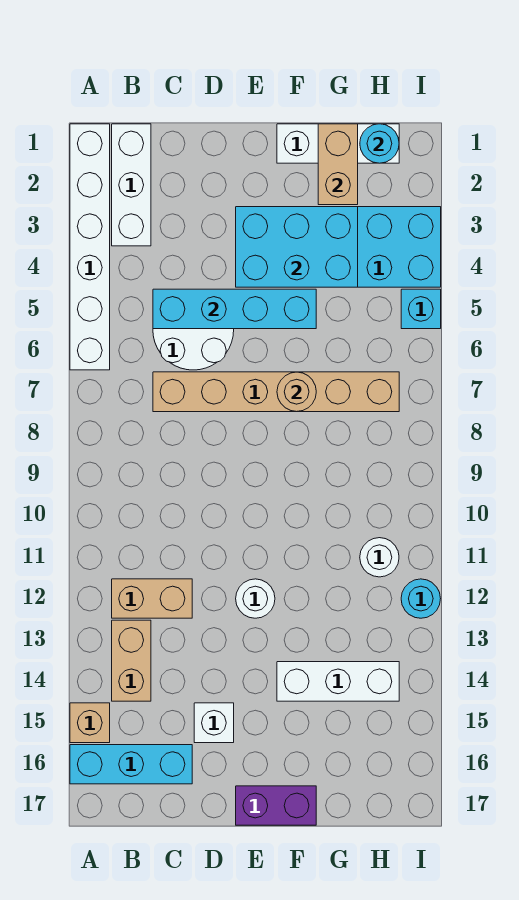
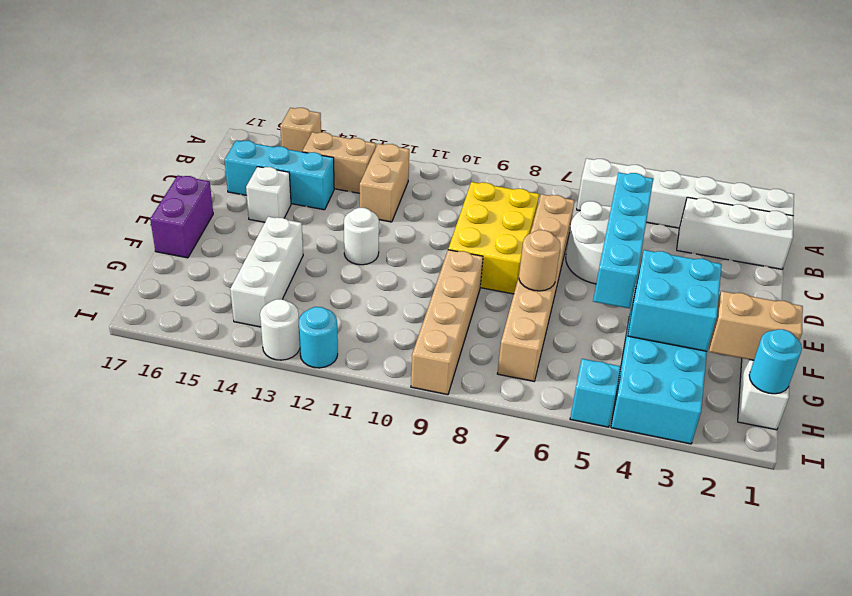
cyan 1x3 brick [70,745,192,784] -> cyan 1x3 brick turned to [225,140,334,210]
none -> yellow 2x3 brick [448,182,539,294]
cyan 2x3 brick [236,207,358,287] -> cyan 2x2 brick [628,250,722,351]
none -> tan 1x4 brick [411,250,483,395]
white 1x1 round brick [360,538,399,577] -> white 1x1 round brick moved to [260,299,300,360]

